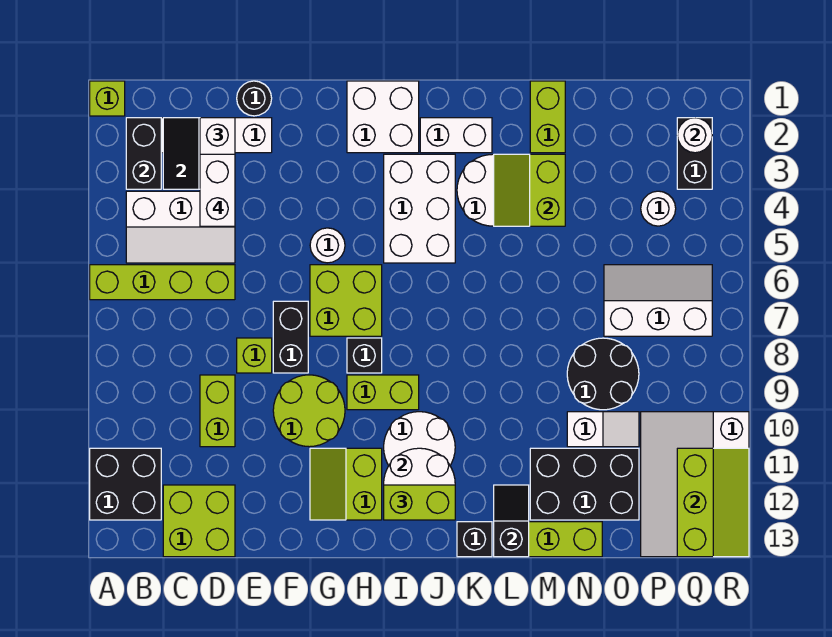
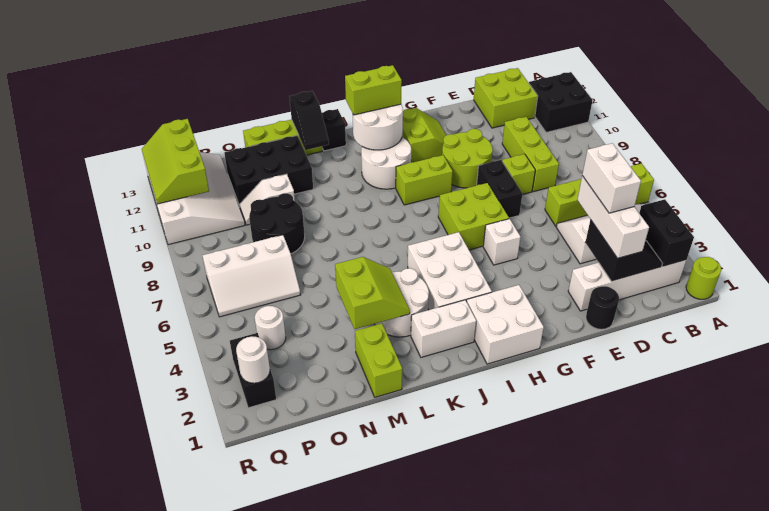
lime 1x1 brick [90,81,125,116] -> lime 1x1 round brick [686,257,721,299]
lime 1x2 brick [200,375,235,447] -> lime 1x3 brick [502,117,559,192]
white 1x1 round brick [310,228,345,263] -> white 1x1 brick [483,219,521,265]
black 1x1 brick [347,338,382,373] -> none

